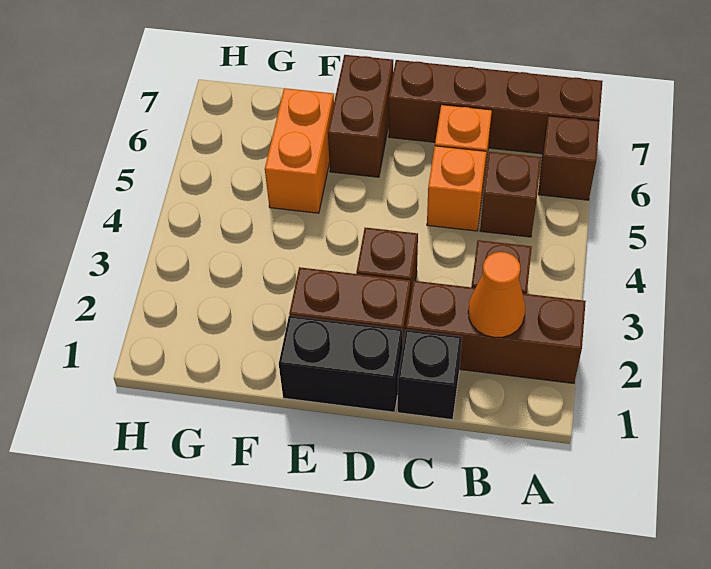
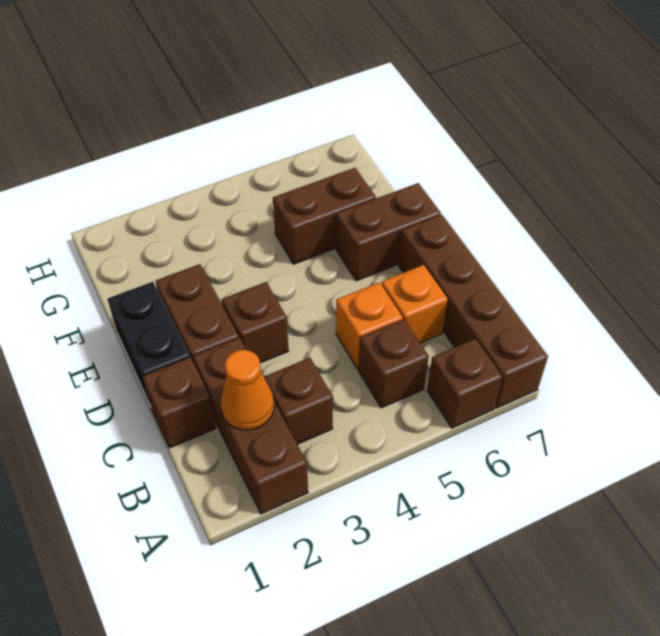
black 1x1 brick [398,330,462,420] -> brown 1x1 brick [143,357,216,448]
orange 1x2 brick [265,88,334,213] -> brown 1x2 brick [273,168,376,264]

